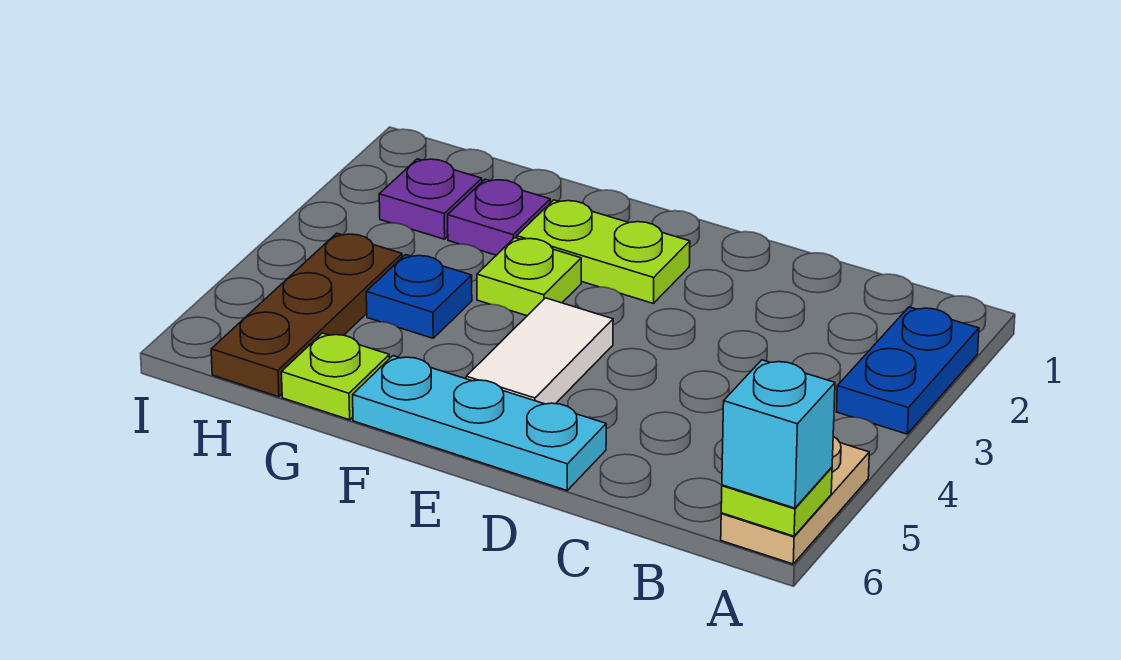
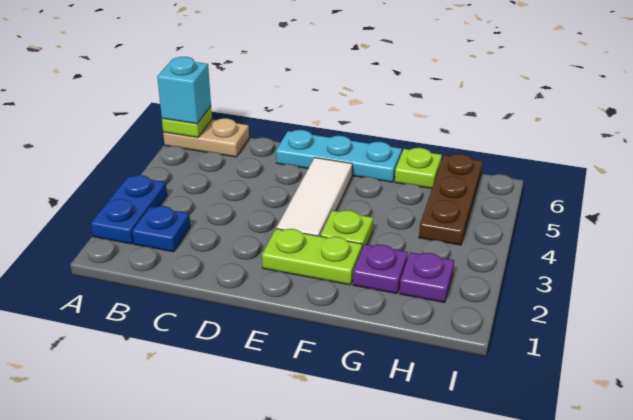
tan 1x2 plate [721,437,869,564] -> tan 1x2 plate turned to [163,118,249,157]
white 1x2 tile [466,298,613,404] -> white 1x3 tile [277,158,352,236]
blue 1x1 plate [366,255,472,338] -> blue 1x1 plate moved to [132,206,190,252]

